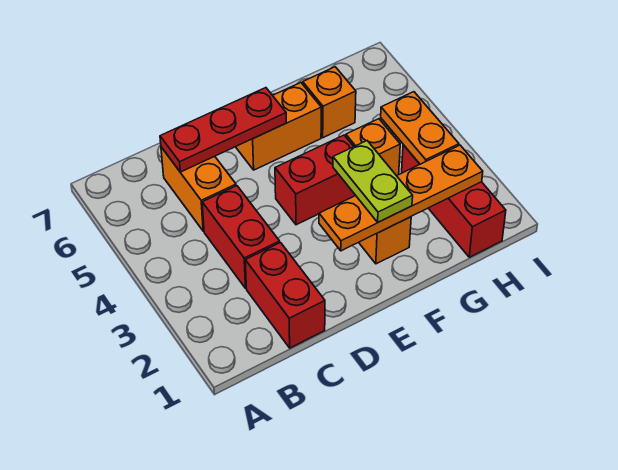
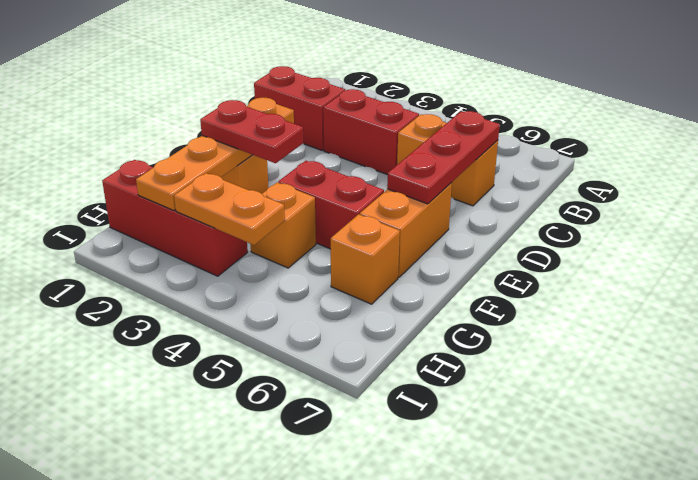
red 1x2 brick [275,135,356,225] -> red 1x2 brick turned to [278,161,384,249]
lime 1x2 plate [333,141,413,222] -> red 1x2 plate [200,100,304,163]

